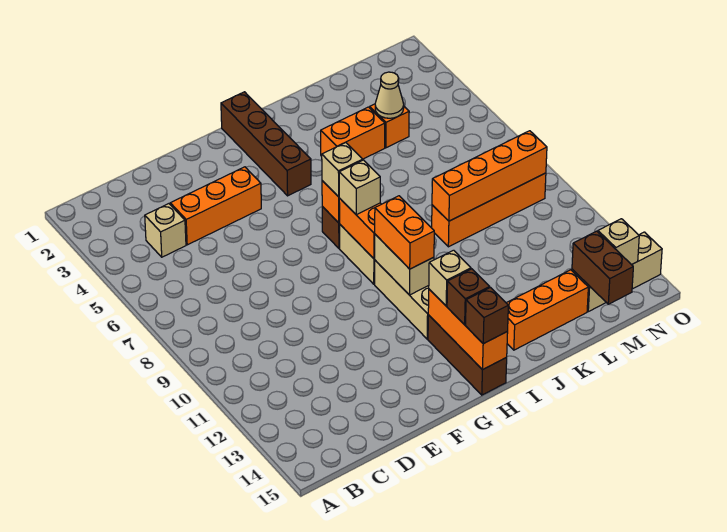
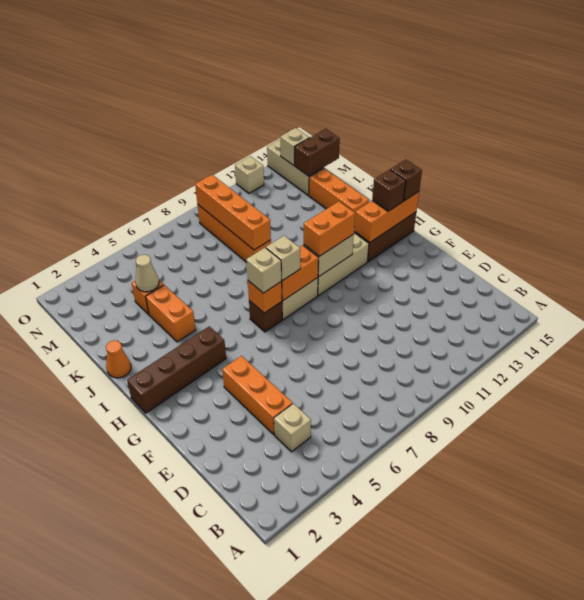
tan 1x1 brick [429,250,471,306] -> tan 1x1 brick moved to [235,156,264,193]
none -> orange 1x1 cone [106,340,131,378]

